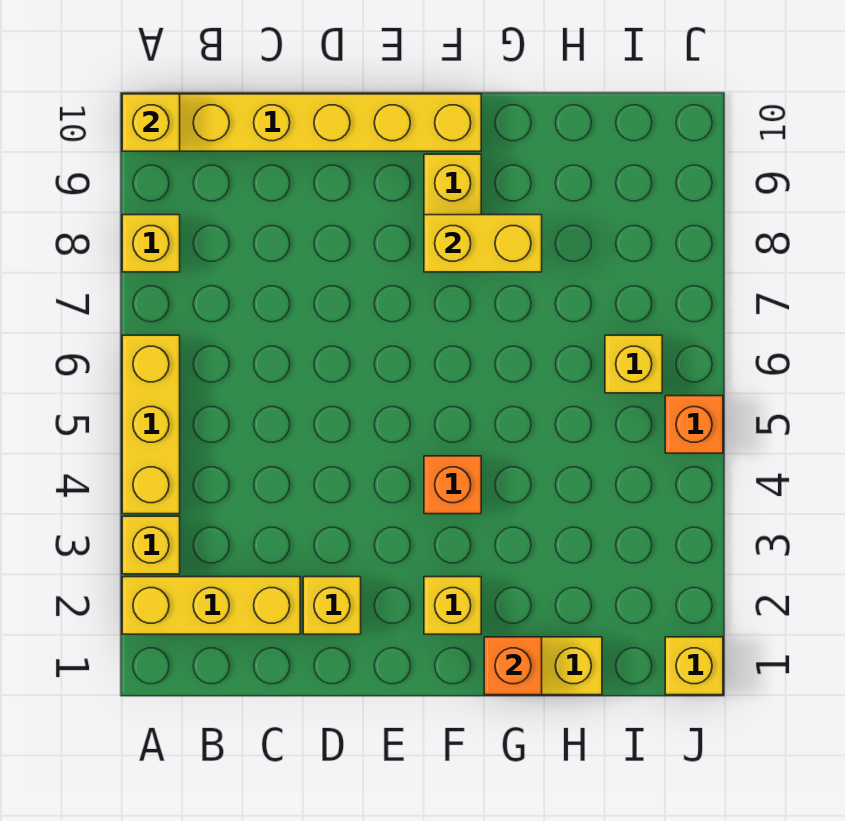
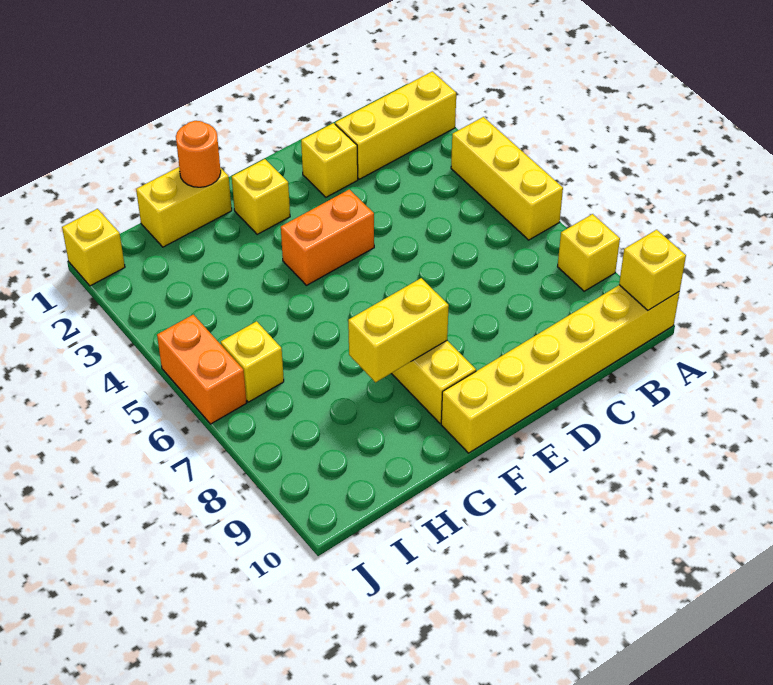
yellow 1x1 brick [122,516,180,574] -> none
orange 1x1 brick [424,456,481,514] -> orange 1x2 brick [281,189,374,285]
orange 1x1 brick [484,637,542,695] -> orange 1x1 round brick [176,121,221,187]
orange 1x1 brick [665,396,723,453] -> orange 1x2 brick [157,315,247,424]

